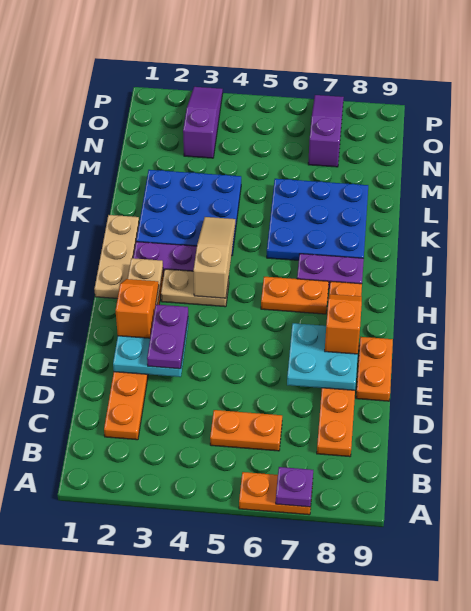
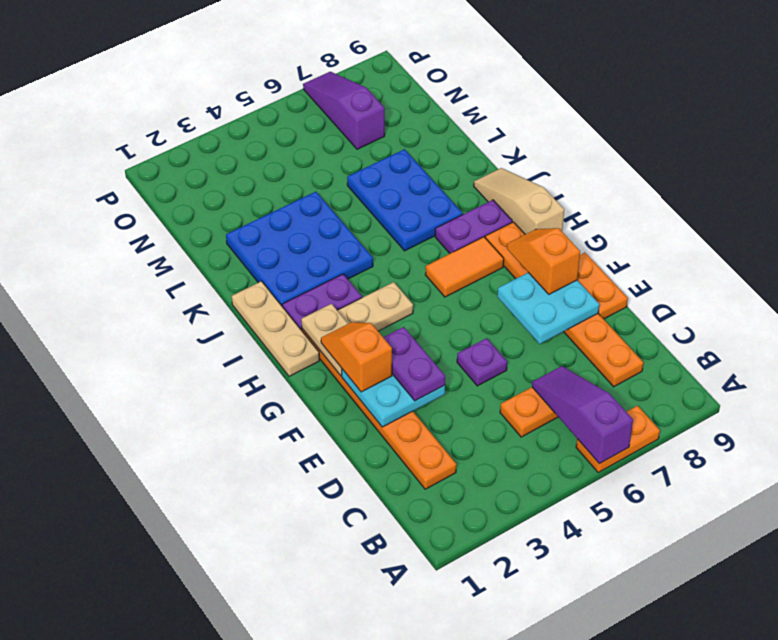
purple 1x1 plate [276,467,313,507] -> purple 1x1 plate moved to [457,338,507,386]
tan 1x3 slope [193,217,235,298] -> tan 1x3 slope moved to [474,168,564,234]
orange 1x2 plate [261,277,329,314] -> orange 1x2 tile [425,237,504,297]
blue 3x3 plate [267,179,368,260] -> blue 2x3 plate [347,149,463,251]
purple 1x3 slope [183,87,223,158] -> purple 1x3 slope moved to [532,366,633,464]

